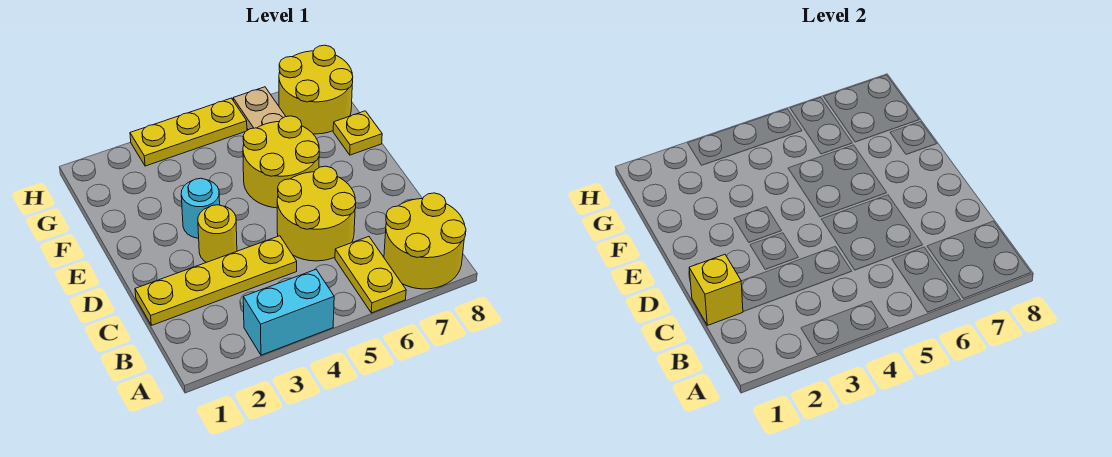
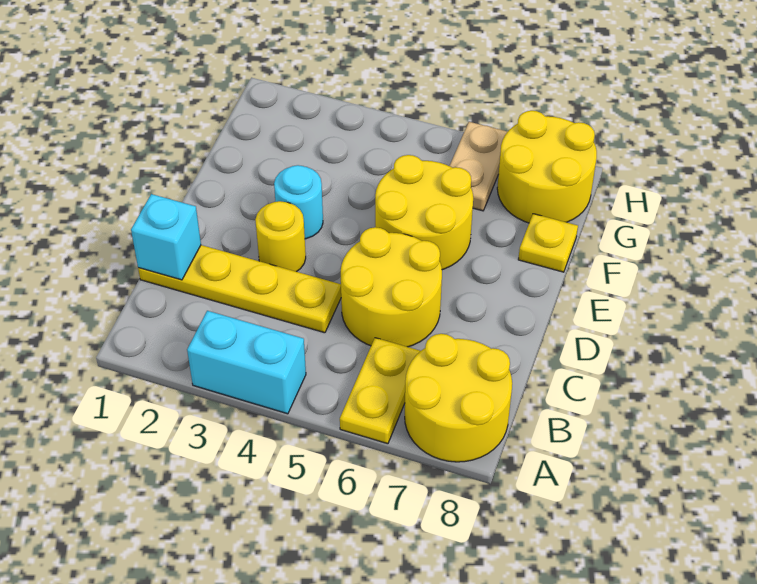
yellow 1x1 brick [689,254,743,325] -> cyan 1x1 brick [131,194,201,280]
yellow 1x3 plate [130,98,247,166] -> none

